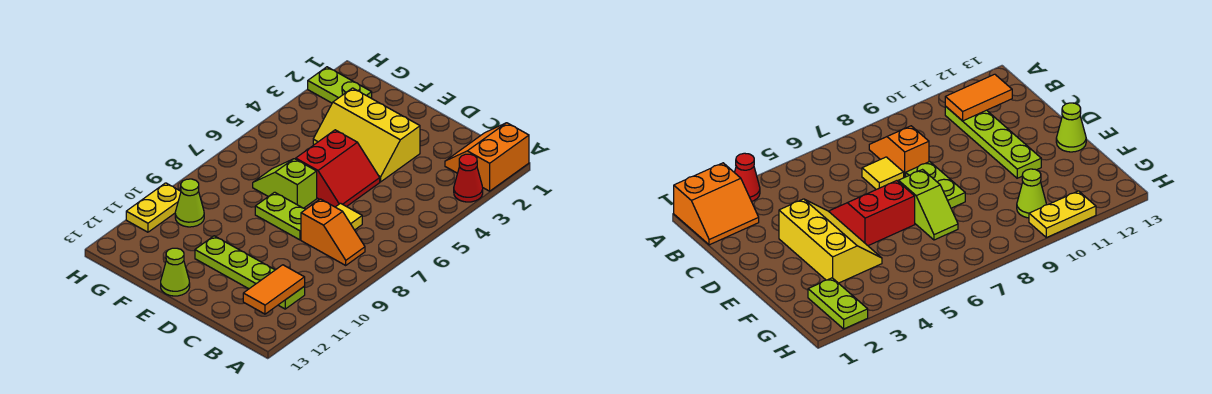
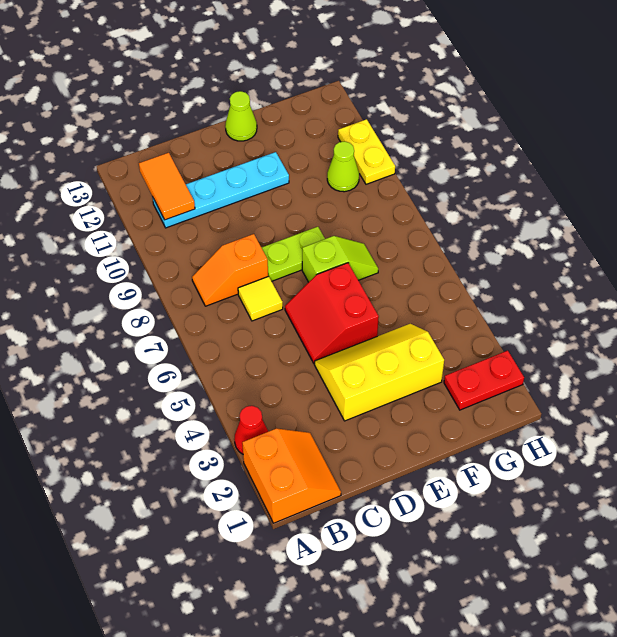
lime 1x4 plate [195,236,305,309] -> cyan 1x4 plate [153,152,289,228]
lime 1x2 plate [308,67,372,103] -> red 1x2 plate [444,351,524,410]

